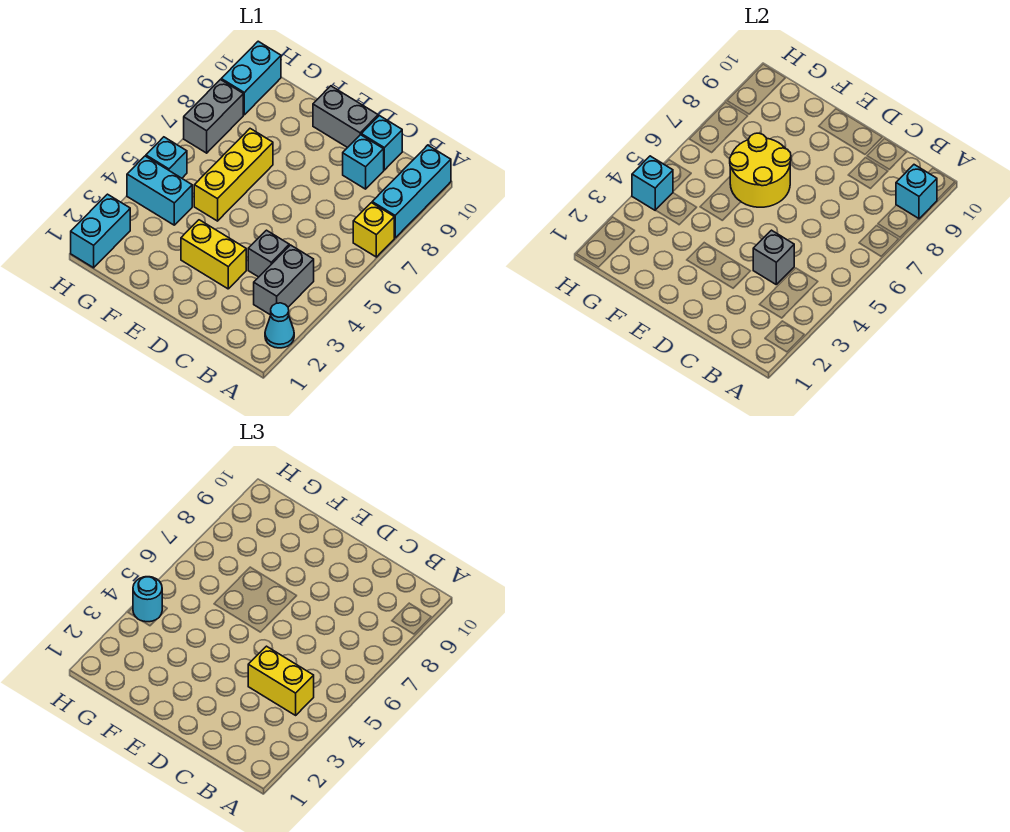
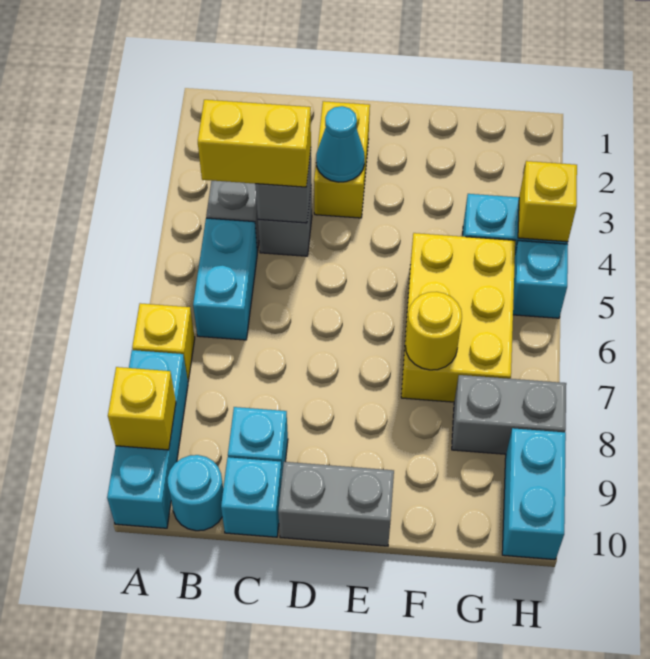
cyan 1x1 cone [265,303,294,348] -> cyan 1x1 cone moved to [316,106,365,182]
cyan 1x1 brick [896,165,937,219] -> yellow 1x1 brick [108,367,176,450]
yellow 1x2 brick [181,220,246,289] -> yellow 1x2 brick turned to [314,101,370,218]
yellow 2x2 round brick [730,133,791,207] -> yellow 1x1 round brick [406,292,462,370]
yellow 1x3 brick [194,129,273,221] -> yellow 2x3 brick [401,233,515,402]
cyan 1x2 brick [71,194,130,268] -> cyan 1x2 brick moved to [193,218,257,340]
cyan 1x1 brick [632,156,673,210] -> yellow 1x1 brick [518,161,577,242]
cyan 1x1 round brick [133,577,162,622] -> cyan 1x1 round brick moved to [168,455,223,531]
grey 1x2 brick [184,80,243,153] -> grey 1x2 brick turned to [452,375,566,454]

